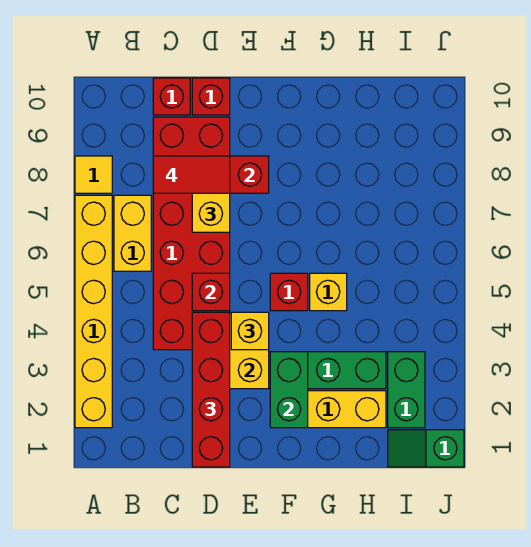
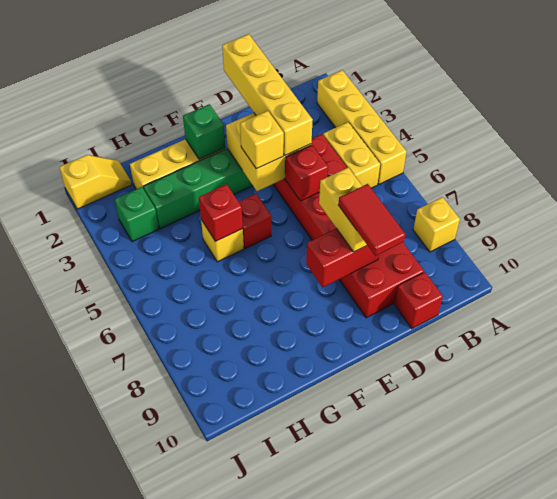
yellow 1x6 brick [75,195,112,428] -> yellow 1x4 brick [317,70,407,184]
yellow 1x1 tile [75,156,112,193] -> yellow 1x1 brick [413,197,460,252]
yellow 1x2 brick [114,195,151,271] -> yellow 1x2 brick moved to [323,122,380,188]
red 1x2 tile [153,156,230,193] -> red 1x2 tile turned to [338,184,406,256]
red 1x4 brick [192,312,230,467] -> yellow 1x4 brick [222,34,313,155]
red 1x1 brick [192,78,230,115] -> red 1x1 brick moved to [199,184,243,242]
green 1x2 brick [270,352,308,428] -> green 1x1 brick [183,104,225,159]
green 1x2 slope [388,430,464,467] -> yellow 1x2 slope [59,155,132,209]
green 1x2 brick [388,352,425,428] -> green 1x1 brick [115,187,159,242]

